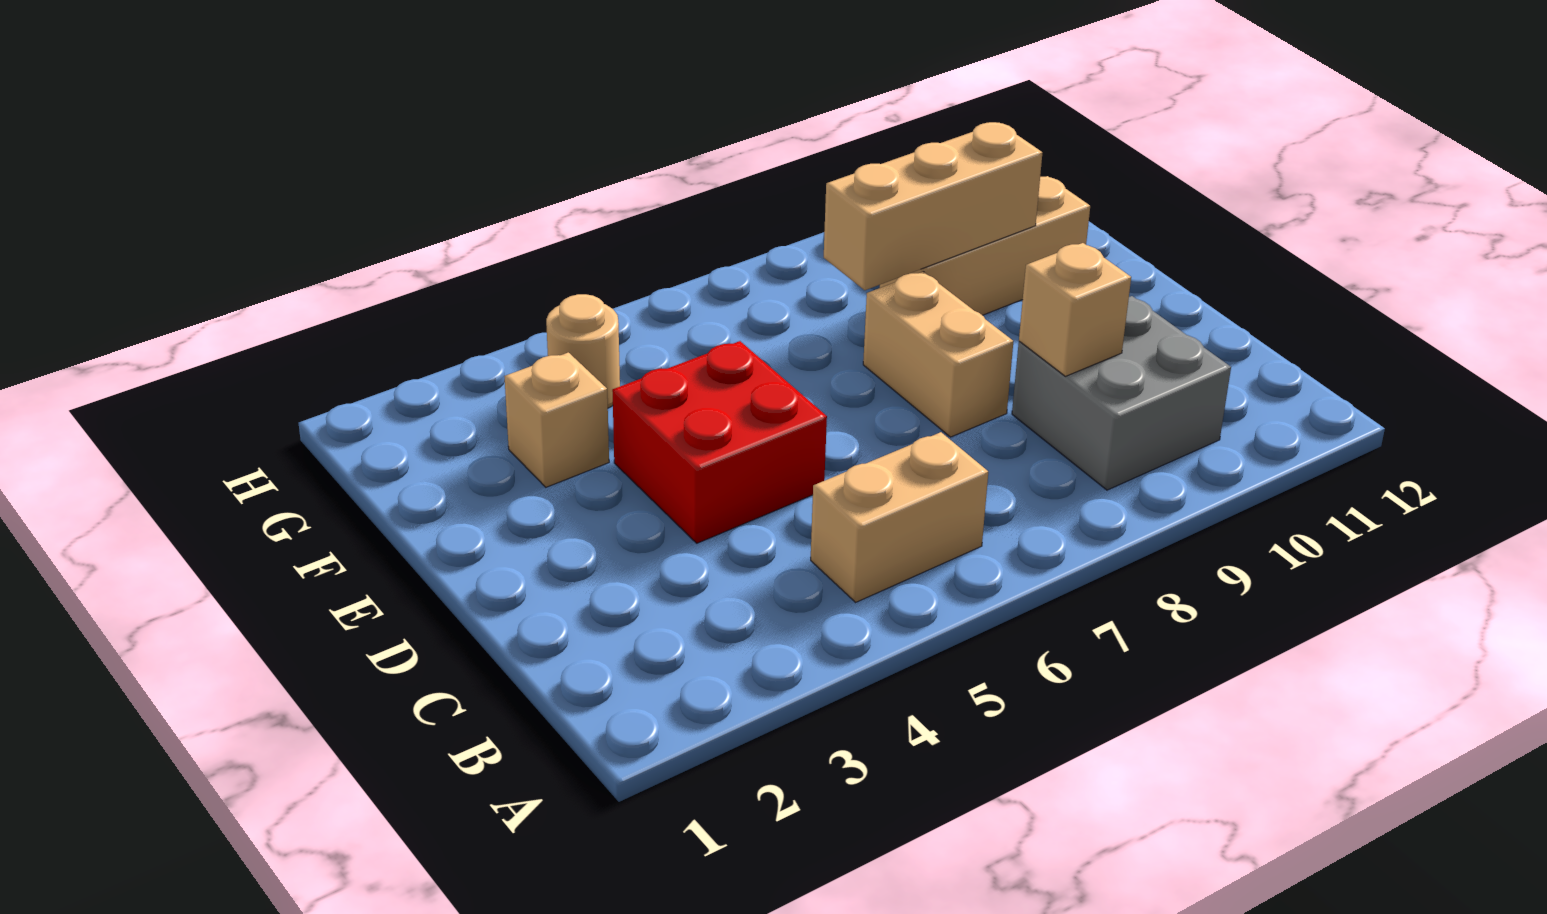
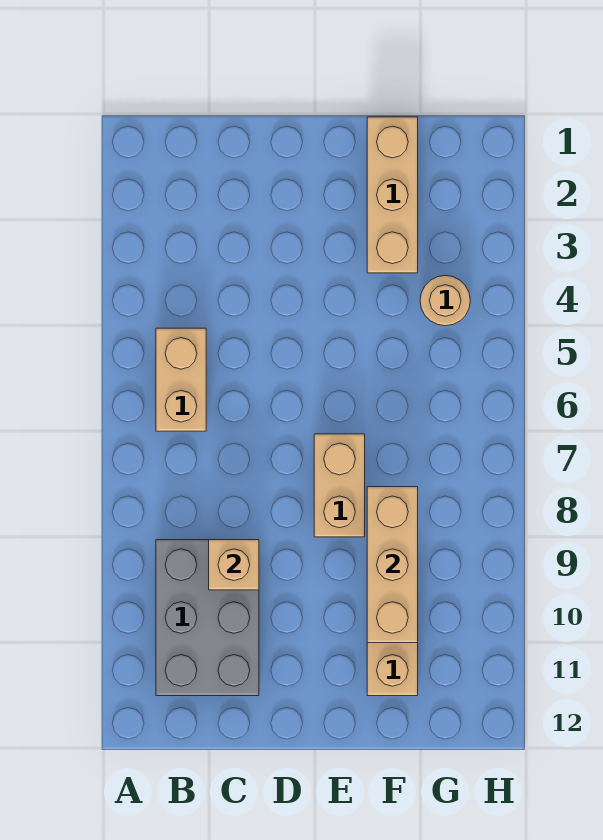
grey 2x2 brick [1012,296,1231,490] -> grey 2x3 brick [156,540,259,696]
red 2x2 brick [612,341,827,543] -> none
tan 1x2 brick [863,272,1013,437] -> tan 1x2 brick turned to [314,434,365,537]
tan 1x1 brick [504,352,609,487] -> tan 1x3 brick [367,117,418,273]

